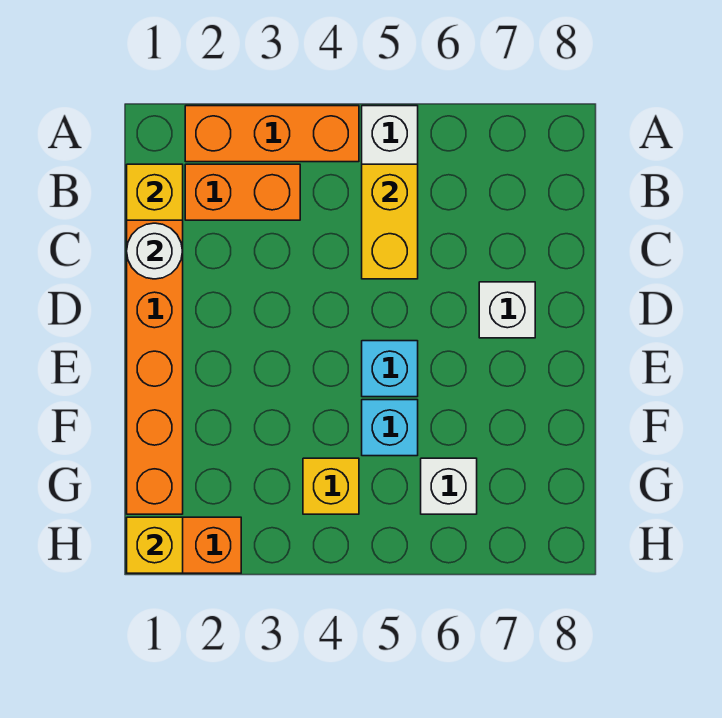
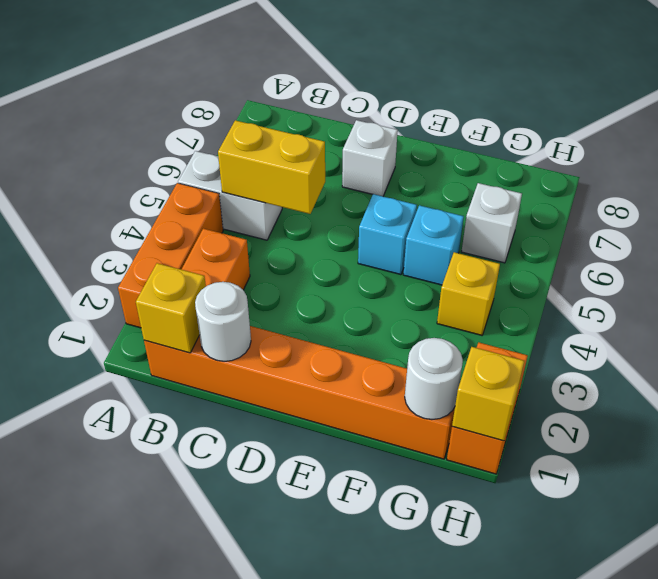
none -> white 1x1 round brick [405,338,463,419]

